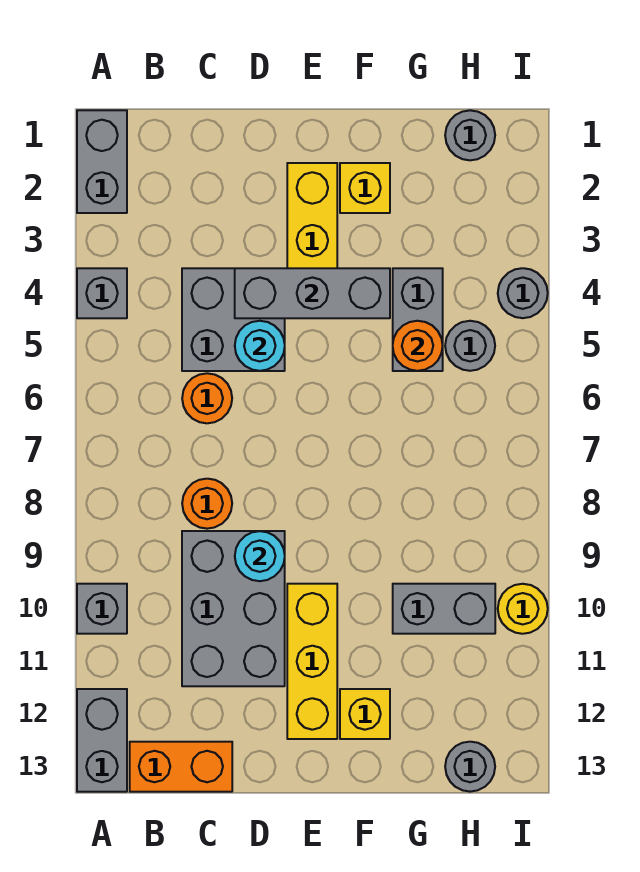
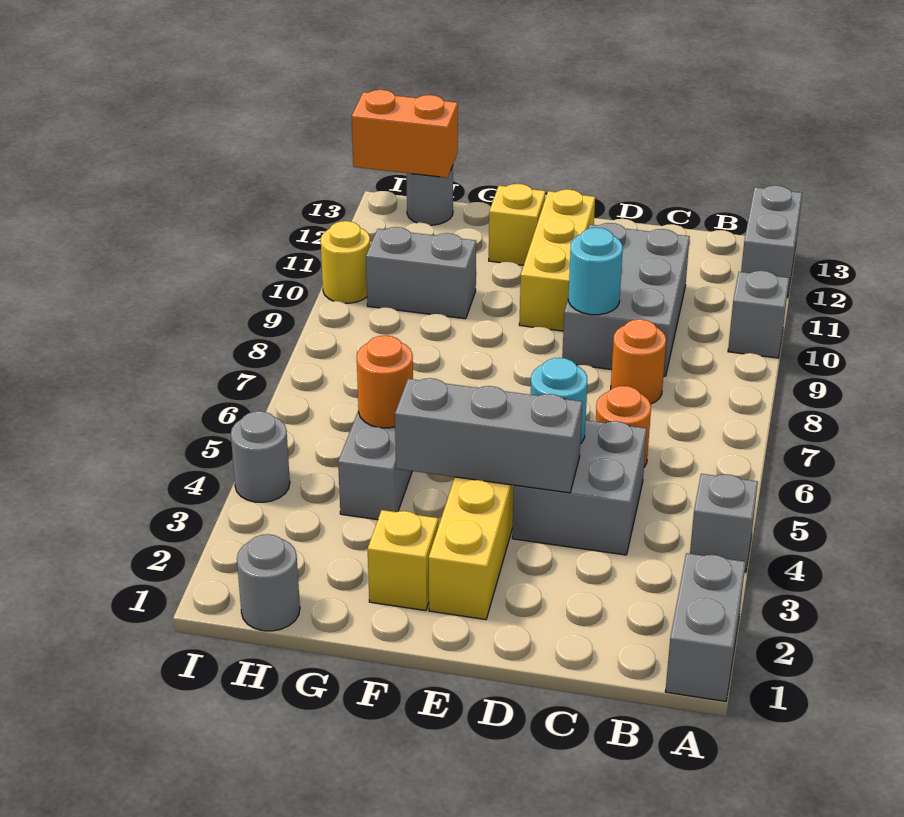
orange 1x2 brick [130,742,232,792] -> orange 1x2 brick moved to [352,90,458,178]
grey 1x1 round brick [445,321,495,371] -> none

